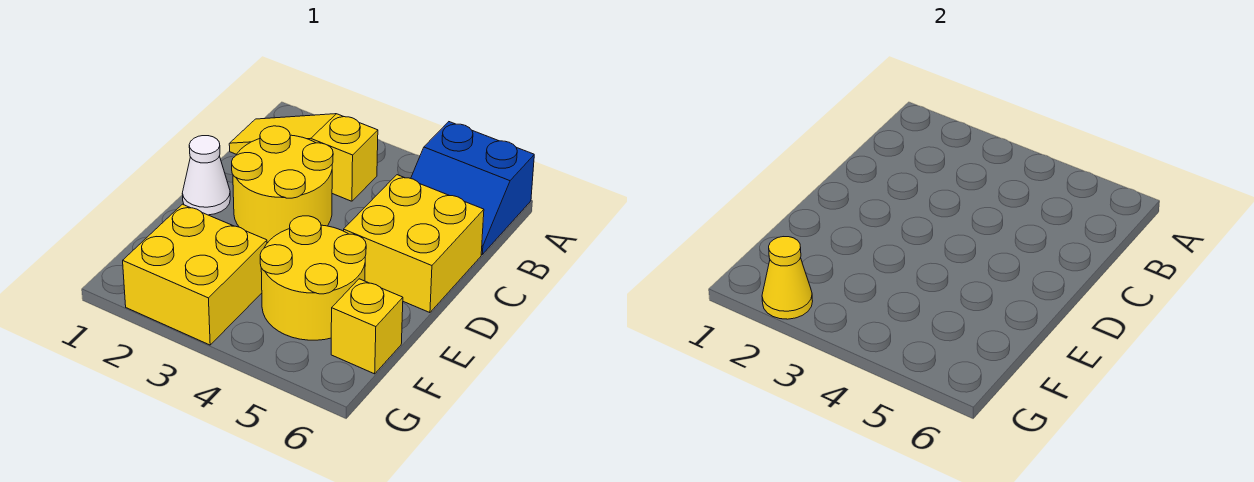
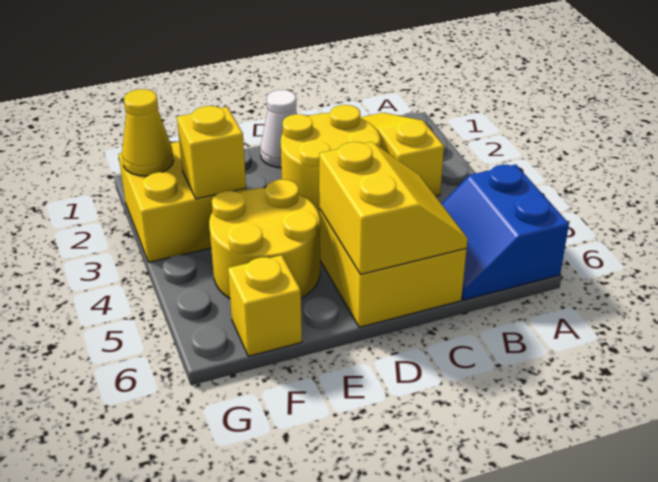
none -> yellow 2x2 slope [319,142,468,274]
none -> yellow 1x1 brick [177,106,246,199]

